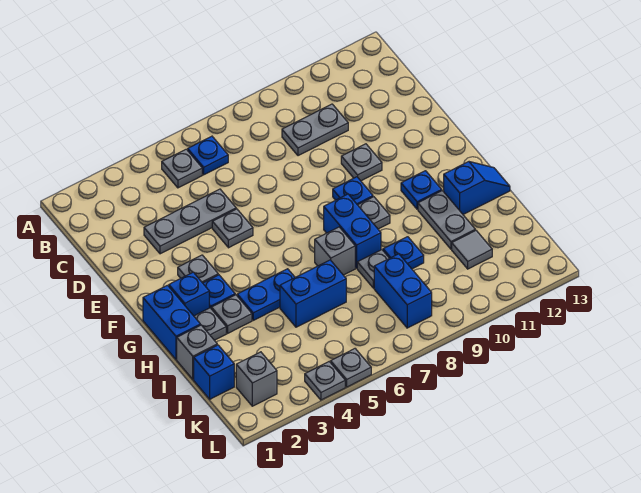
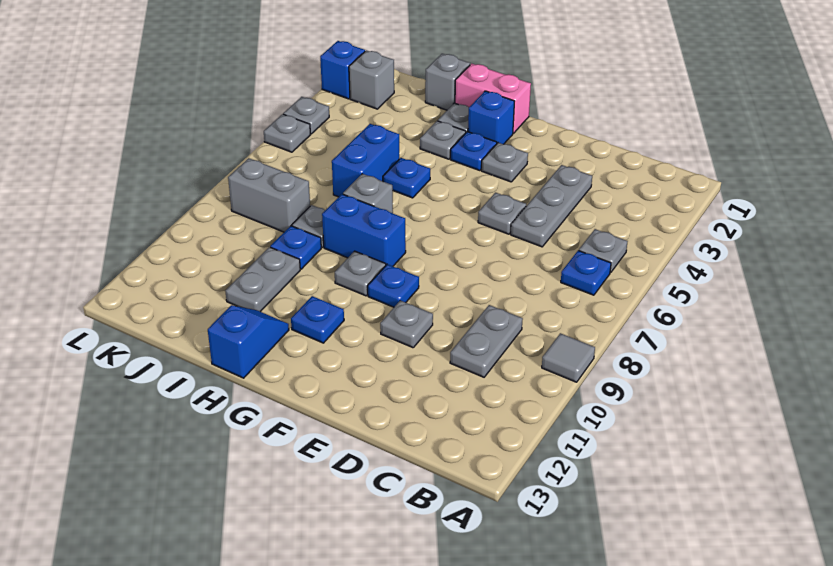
blue 1x2 brick [143,285,200,359] -> pink 1x2 brick [455,63,531,133]
blue 1x2 plate [237,269,295,320] -> blue 1x1 plate [383,158,430,198]
grey 1x2 plate [418,191,475,249] -> grey 1x2 plate turned to [225,247,300,312]
blue 1x2 slope [444,162,510,214] -> blue 1x2 slope turned to [208,305,289,378]
blue 1x1 brick [194,345,234,399] -> blue 1x1 brick moved to [320,41,365,99]
blue 1x2 brick [374,254,432,328] -> grey 1x2 brick [228,158,310,232]
grey 1x1 tile [452,230,492,269] -> grey 1x1 tile moved to [542,333,595,382]

